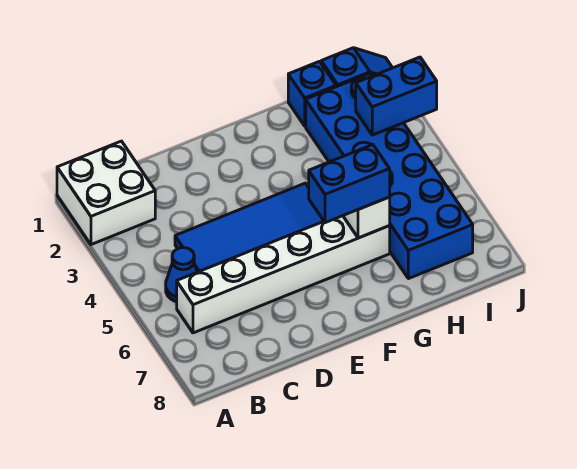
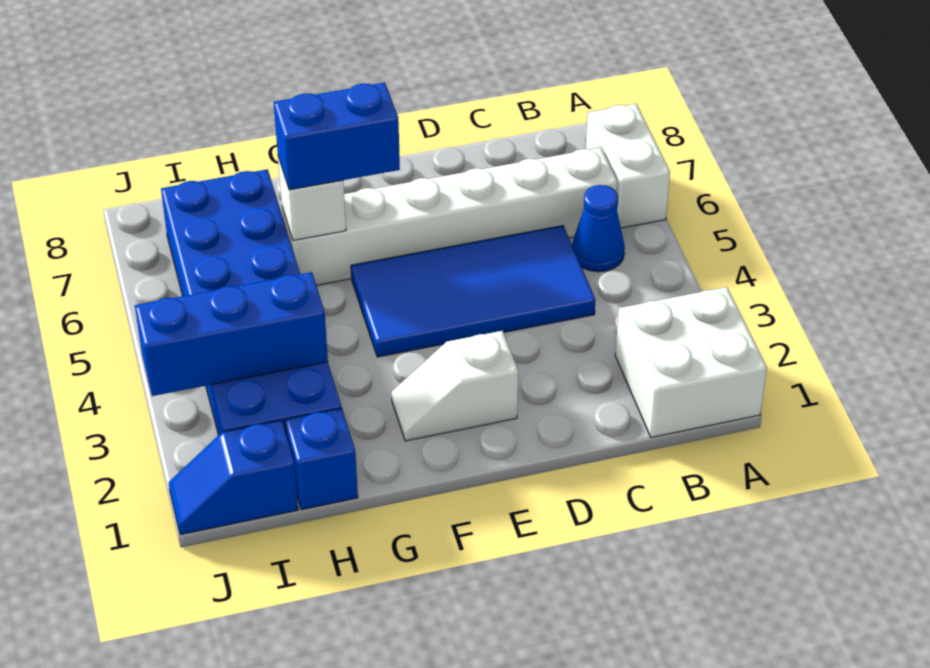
none -> white 1x2 brick [586,104,670,228]
none -> white 1x2 slope [391,331,518,441]
blue 1x2 brick [356,57,437,135] -> blue 1x3 brick [135,272,328,396]

